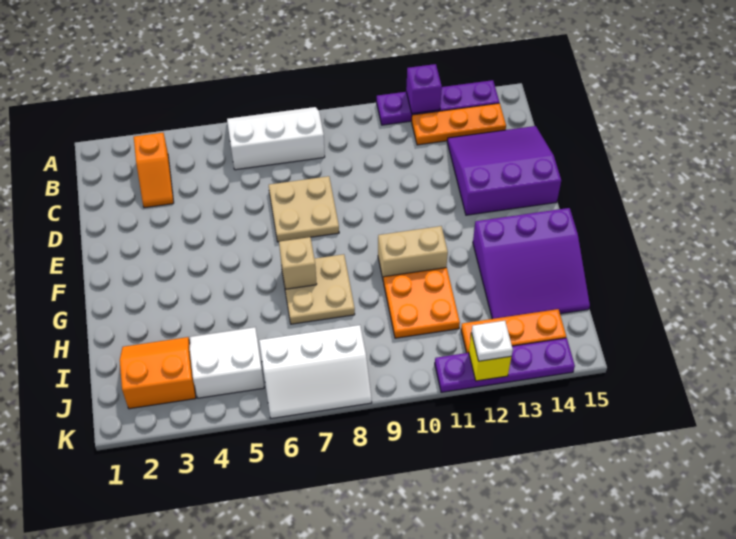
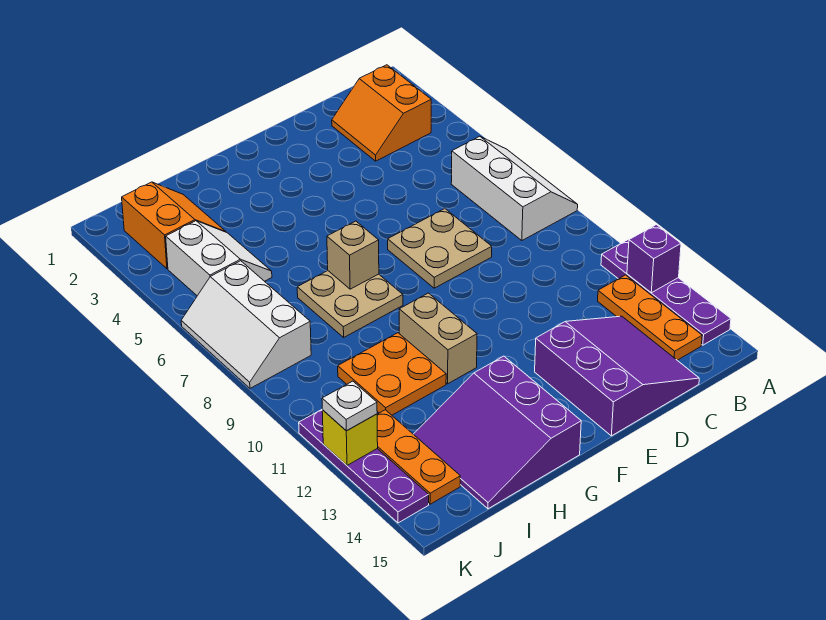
orange 1x2 slope [134,133,174,208] -> orange 2x2 slope [332,65,431,161]

